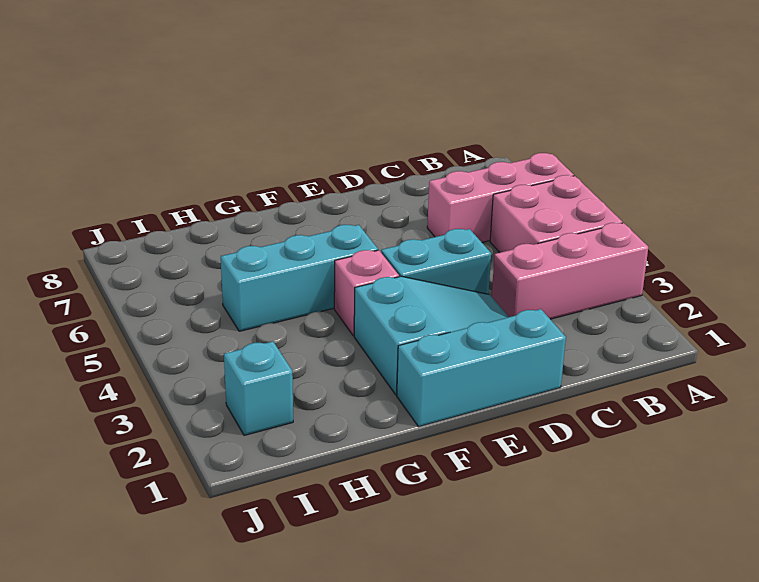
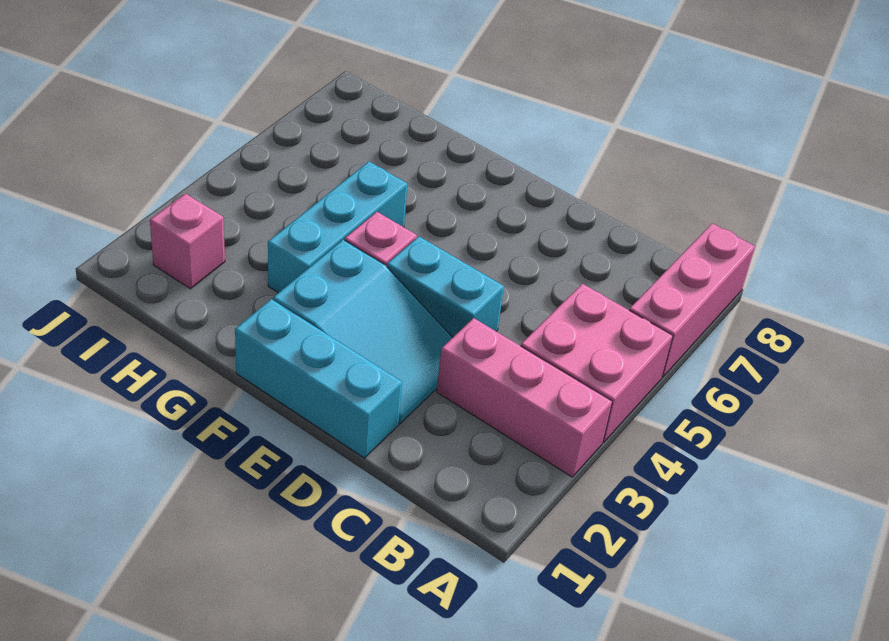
pink 1x3 brick [427,153,574,242] -> pink 1x3 brick turned to [629,223,755,377]
cyan 1x3 brick [221,225,378,331] -> cyan 1x3 brick turned to [268,162,407,293]
cyan 1x1 brick [224,341,293,435] -> pink 1x1 brick [150,194,225,289]

